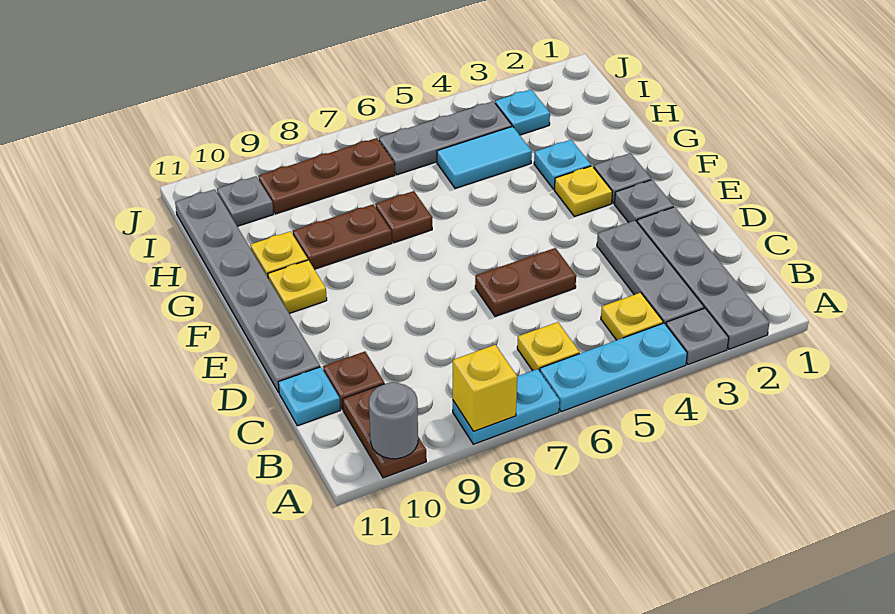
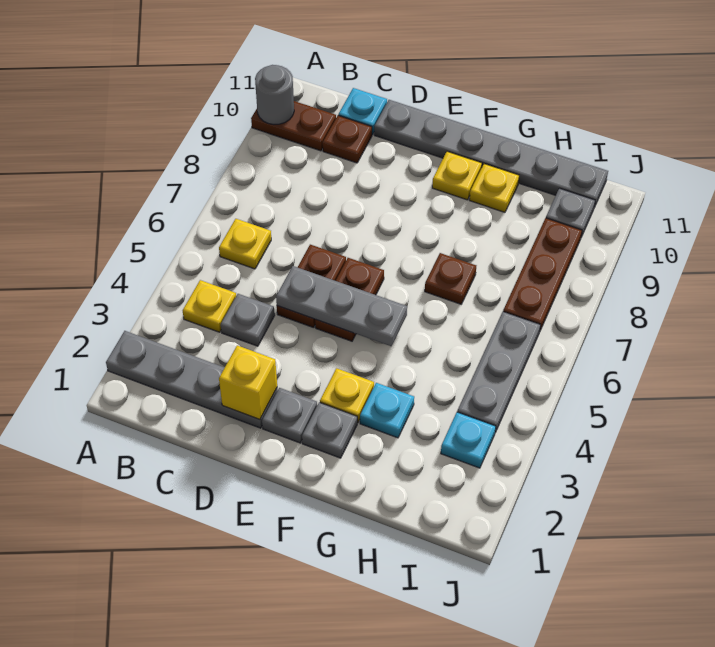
grey 1x1 plate [666,308,729,364] -> grey 1x1 plate moved to [221,294,275,346]
cyan 1x3 plate [540,323,687,412] -> none
cyan 1x2 plate [453,369,560,444] -> none
yellow 1x1 brick [453,345,517,431] -> yellow 1x1 brick moved to [219,345,277,420]
grey 1x3 plate [597,220,704,324] -> grey 1x3 plate moved to [276,266,407,346]
brown 1x2 plate [293,204,392,269] -> brown 1x2 plate moved to [315,258,384,341]
cyan 1x2 tile [437,126,532,188] -> none

